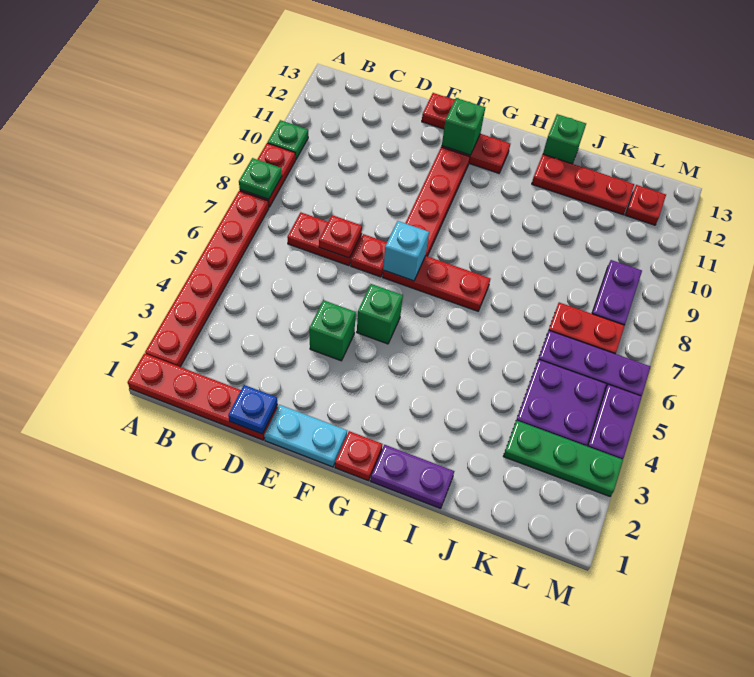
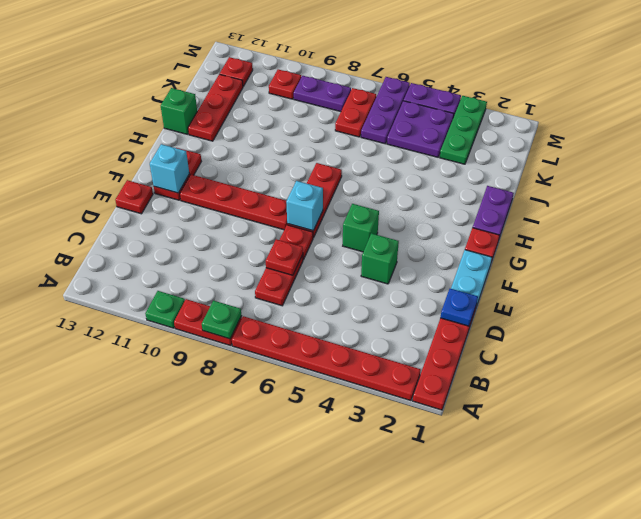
green 1x1 brick [442,98,485,155] -> cyan 1x1 brick [150,144,189,193]
none -> red 1x1 plate [269,69,301,99]

